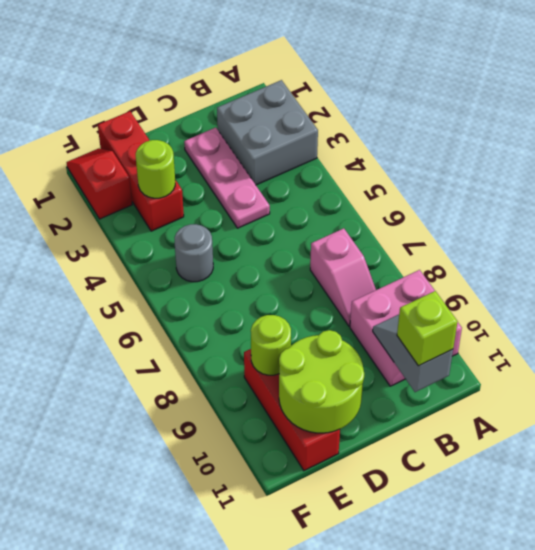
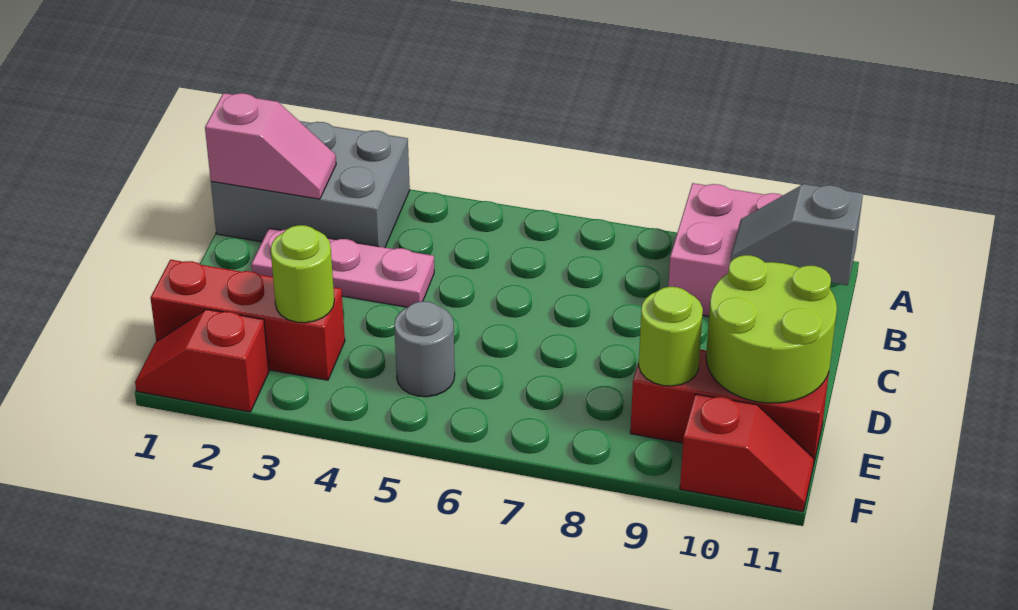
grey 2x2 brick [217,80,318,185] -> grey 2x3 brick [211,121,410,247]
pink 1x2 slope [310,228,376,326] -> pink 1x2 slope moved to [205,93,336,199]
lime 1x1 brick [397,291,458,366] -> none
none -> red 1x2 slope [680,394,814,512]

